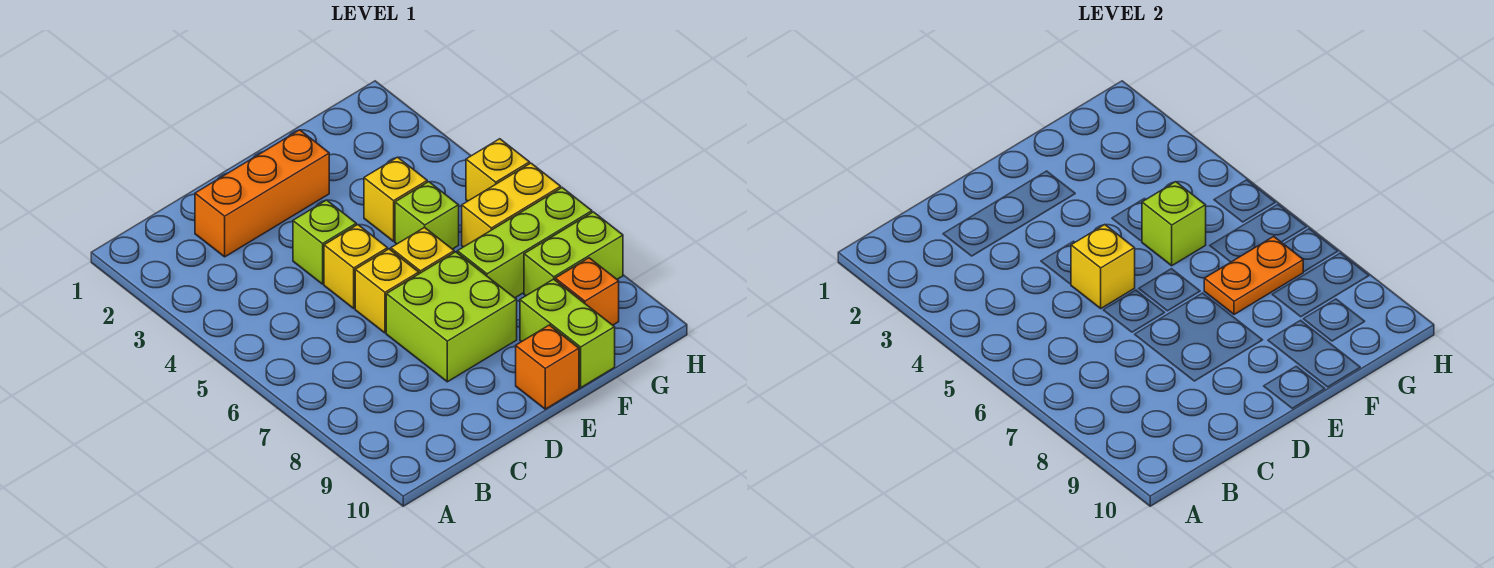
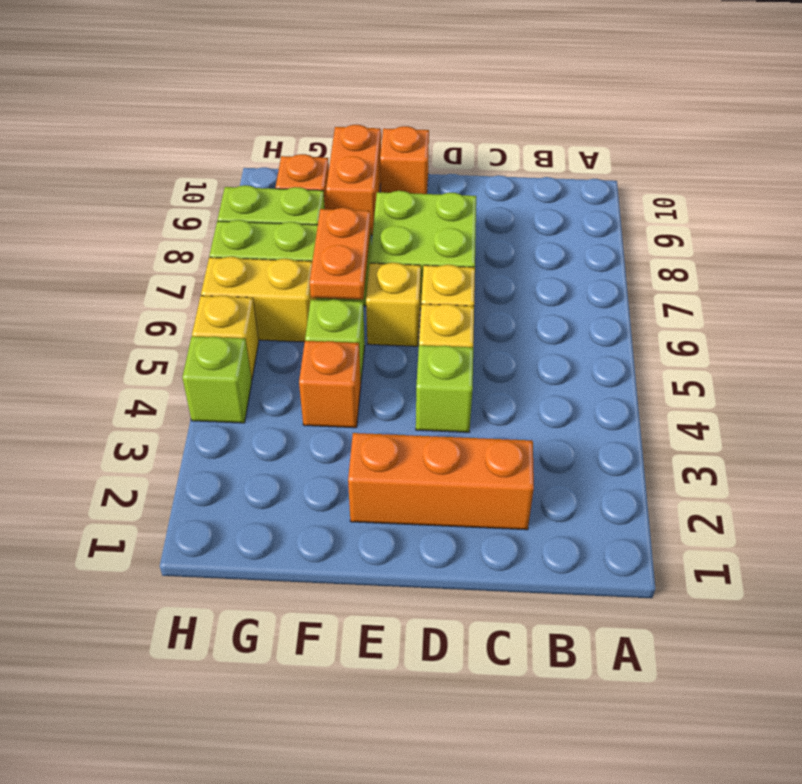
yellow 1x1 brick [1071,225,1135,308] -> none
yellow 1x1 brick [364,157,427,241] -> orange 1x1 brick [299,341,361,428]
lime 1x1 brick [1142,182,1206,266] -> lime 1x1 brick moved to [182,336,252,423]
orange 1x2 plate [1204,236,1303,315] -> orange 1x2 plate turned to [310,208,371,299]
lime 1x2 brick [520,279,615,388] -> orange 1x2 brick [326,125,381,235]

